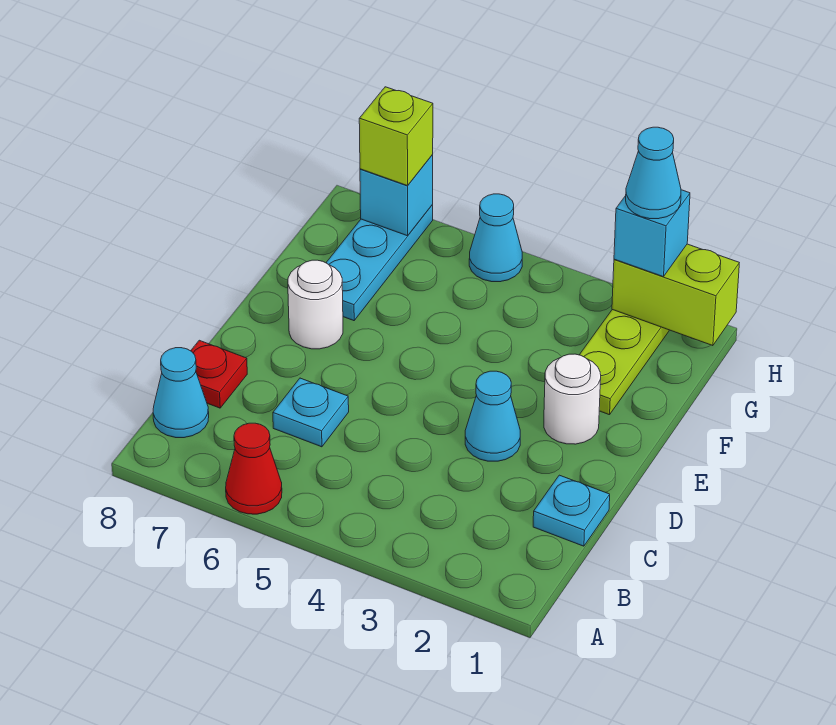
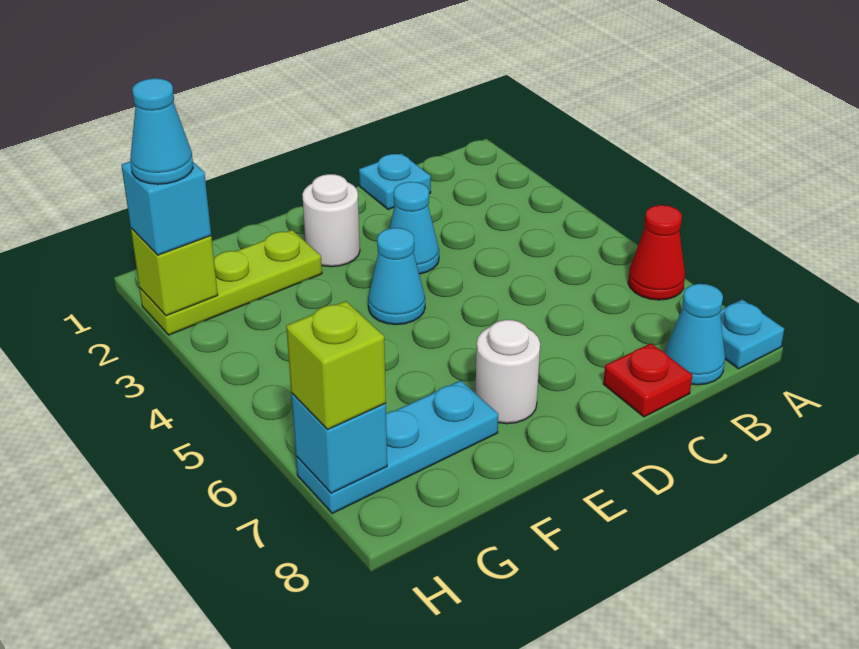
cyan 1x1 plate [273,378,349,447] -> cyan 1x1 plate moved to [720,299,784,369]
lime 1x2 brick [612,244,739,346] -> lime 1x1 brick [131,228,218,316]
cyan 1x1 cone [469,194,522,282] -> cyan 1x1 cone moved to [368,228,425,325]

